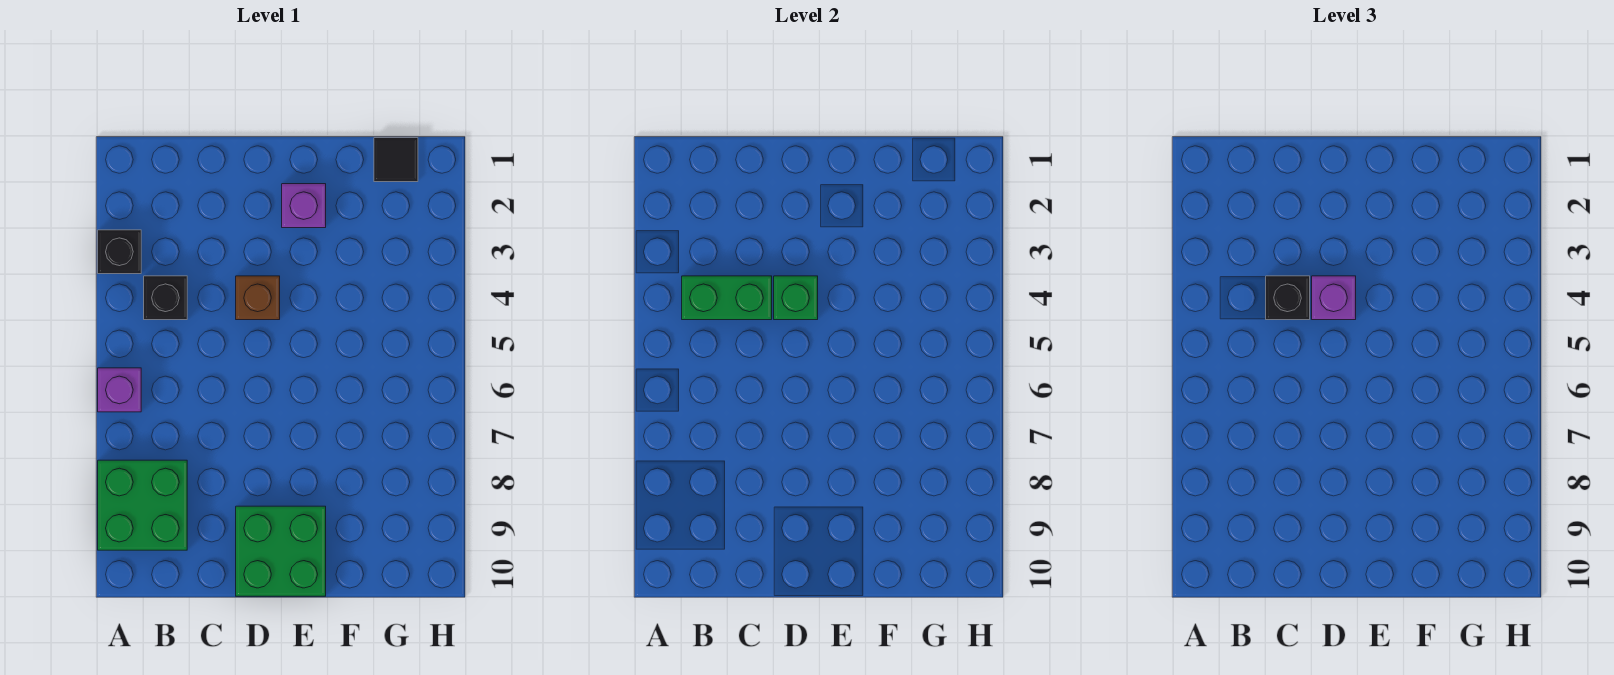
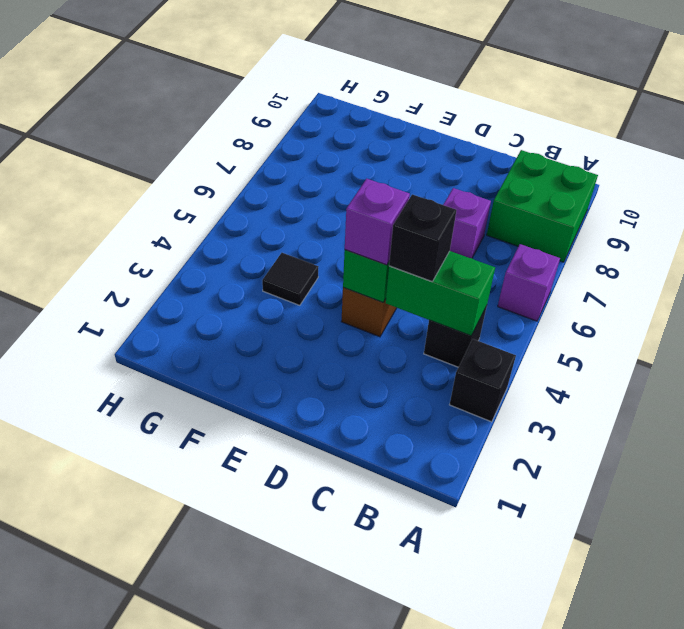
green 2x2 brick [236,506,326,596] -> none
purple 1x1 brick [282,184,326,228] -> purple 1x1 brick moved to [443,188,491,258]
black 1x1 tile [374,138,418,182] -> black 1x1 tile moved to [262,253,318,305]

